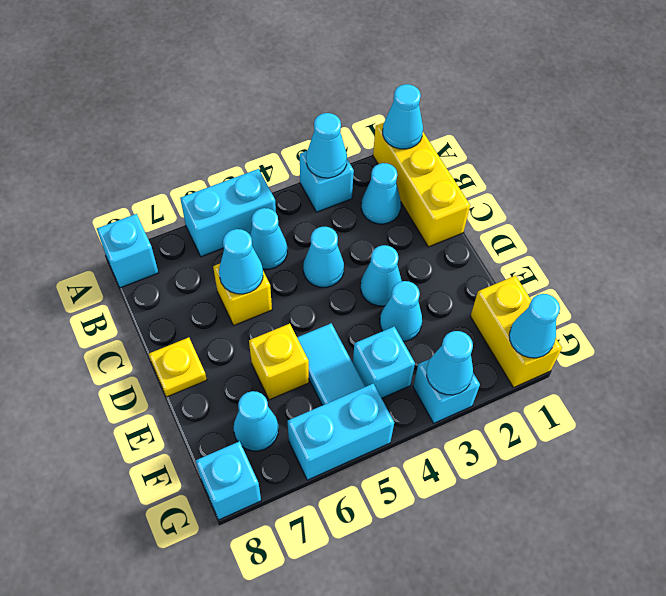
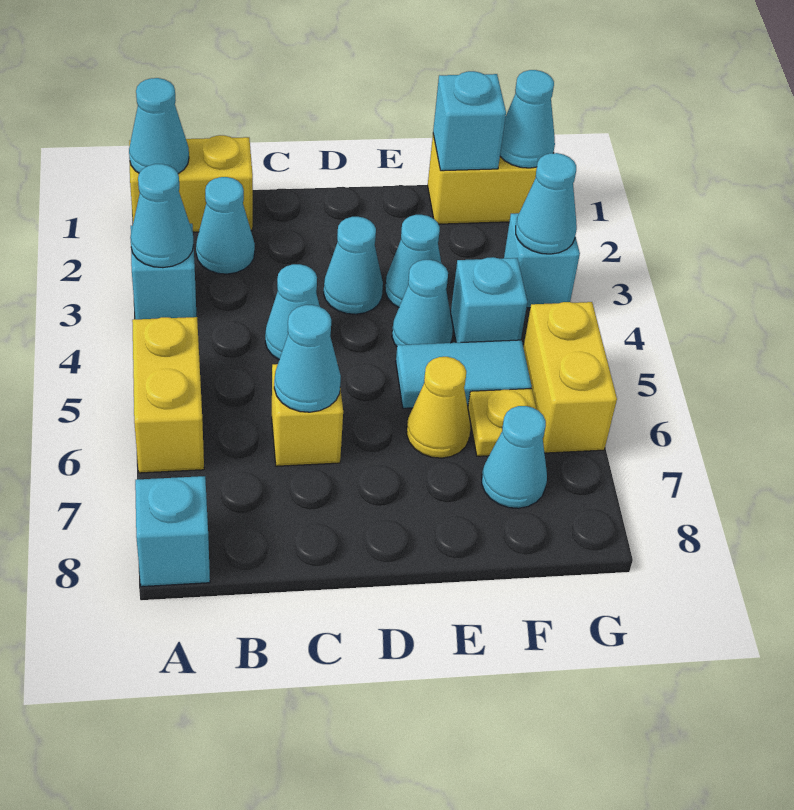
yellow 1x3 brick [373,123,470,247] -> yellow 1x2 brick [129,135,253,232]
cyan 1x2 brick [180,169,276,257] -> yellow 1x2 brick [132,317,204,473]
cyan 1x1 cone [250,208,287,269] -> cyan 1x1 cone moved to [392,260,453,346]
yellow 1x1 plate [149,338,207,397] -> yellow 1x1 plate moved to [468,389,537,456]
yellow 1x1 brick [249,324,309,400] -> yellow 1x1 cone [407,357,470,458]
cyan 1x2 brick [288,384,394,480] -> yellow 1x2 brick [523,302,617,453]
cyan 1x1 brick [196,441,261,520] -> cyan 1x1 brick moved to [433,71,506,171]

